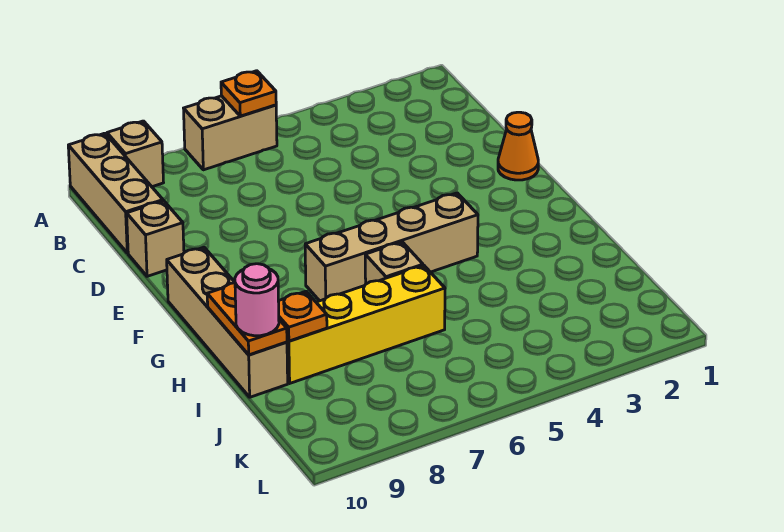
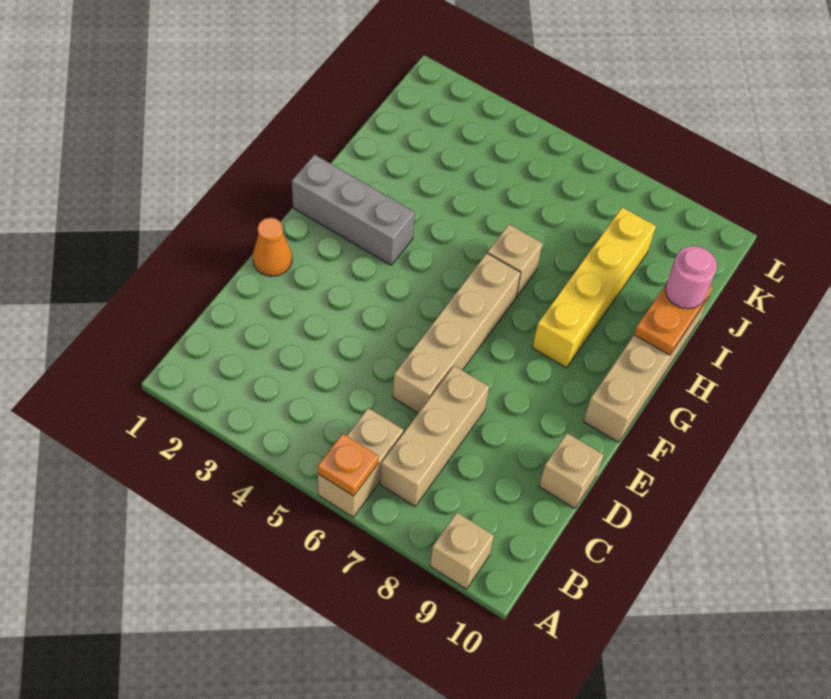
tan 1x2 brick [184,96,277,170] -> tan 1x2 brick turned to [318,408,403,517]
tan 1x3 brick [68,133,163,253] -> tan 1x3 brick moved to [380,366,489,506]
none -> grey 1x3 brick [292,155,415,265]
tan 1x4 brick [305,193,478,301] -> tan 1x4 brick turned to [393,253,521,413]
yellow 1x4 brick [287,266,445,383] -> yellow 1x4 brick turned to [532,207,656,368]
orange 1x1 plate [278,291,327,341] -> none

